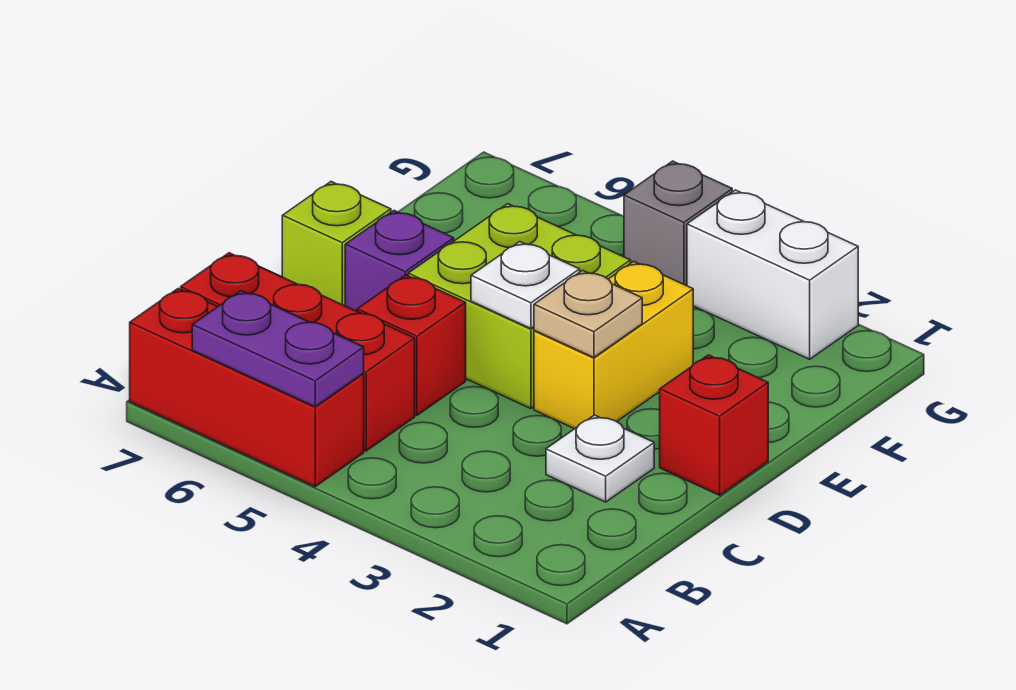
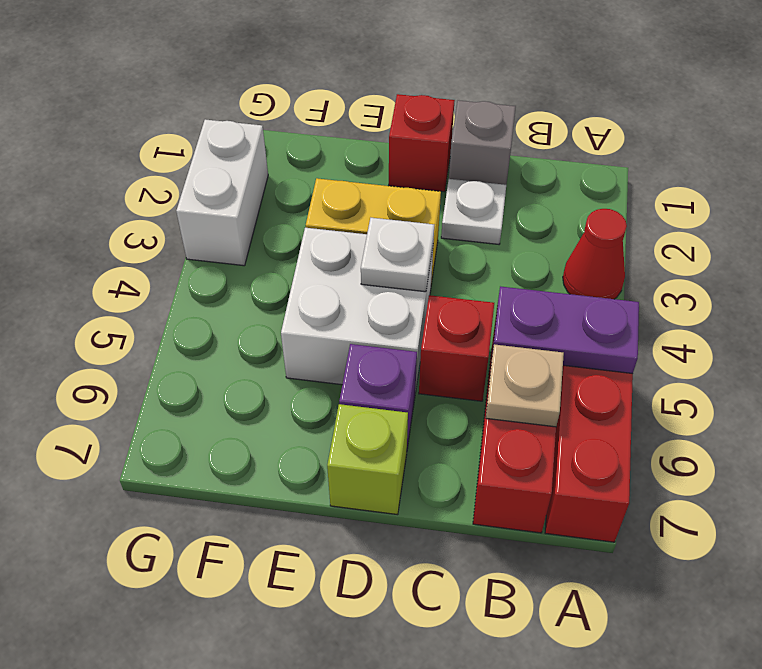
none -> red 1x1 cone [563,209,627,299]
purple 1x2 plate [192,291,364,407] -> purple 1x2 plate turned to [492,286,639,374]
tan 1x1 plate [534,270,642,357] -> tan 1x1 plate moved to [486,344,564,427]
lime 2x2 brick [408,204,631,409] -> white 2x2 brick [281,228,433,393]
grey 1x1 brick [624,161,732,286] -> grey 1x1 brick moved to [449,100,516,185]

